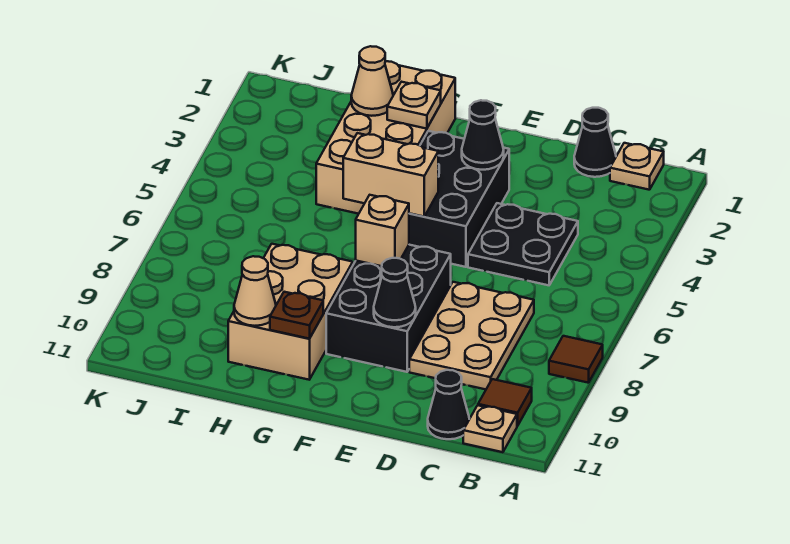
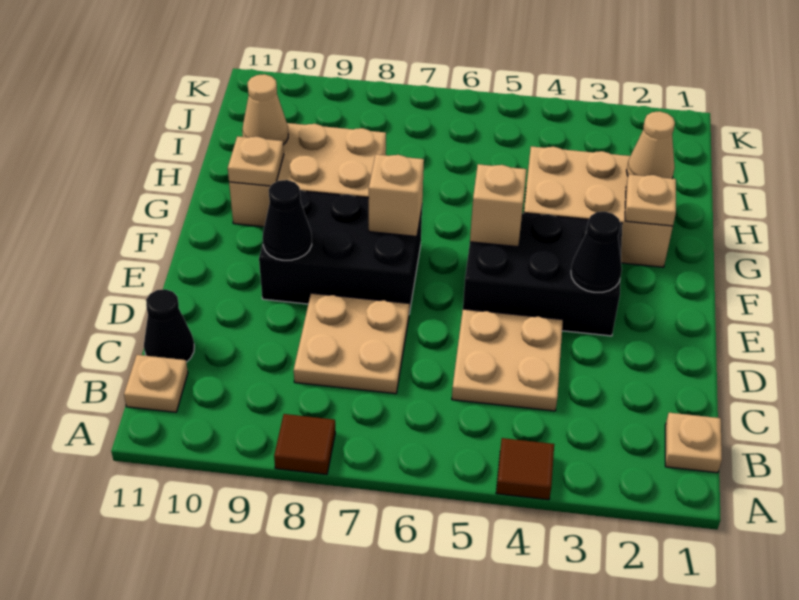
brown 1x1 tile [478,379,532,426] -> brown 1x1 tile moved to [496,438,554,500]
black 1x1 cone [574,108,616,177] -> none
black 2x2 plate [468,203,578,285] -> tan 2x2 plate [452,309,563,411]
tan 2x3 plate [409,282,534,389] -> tan 2x2 plate [294,293,409,394]
tan 1x2 brick [343,133,438,217] -> tan 1x1 brick [470,164,527,247]
tan 2x4 brick [316,61,455,214] -> tan 2x3 brick [524,146,673,267]
brown 1x1 plate [270,292,323,339] -> tan 1x1 plate [228,136,284,186]

